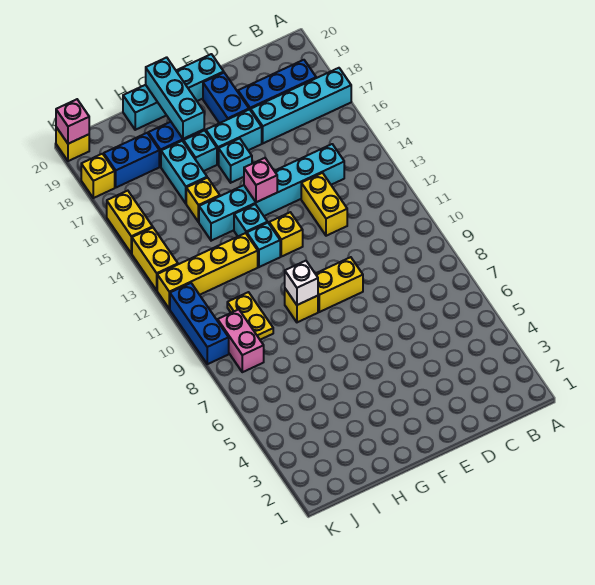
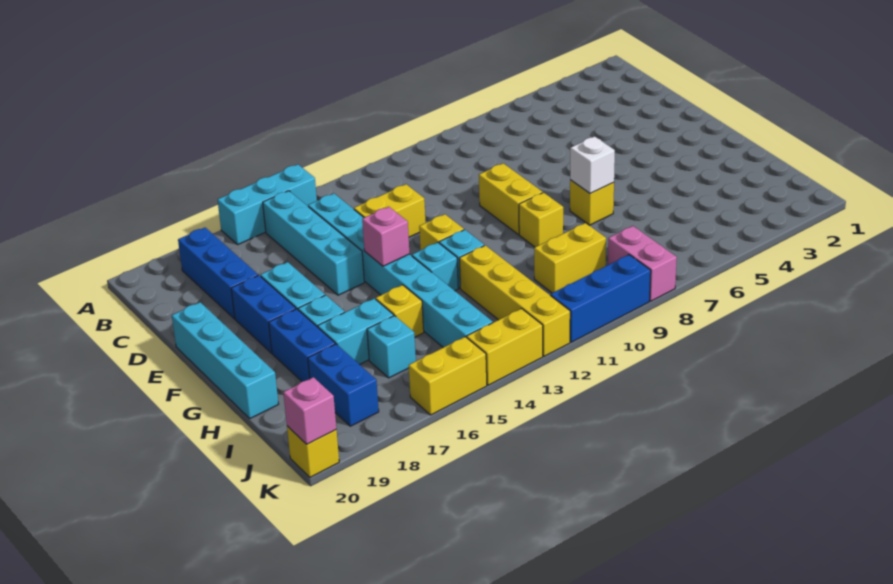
cyan 1x4 brick [251,68,351,143] -> cyan 1x4 brick moved to [263,191,364,295]
cyan 1x6 brick [199,144,344,241] -> cyan 1x8 brick [308,194,493,347]
blue 1x2 brick [203,73,249,123] -> blue 1x2 brick turned to [231,275,296,353]
cyan 1x1 brick [219,138,252,183] -> cyan 1x1 brick moved to [367,316,416,378]
white 1x1 brick [285,261,318,305] -> white 1x1 brick moved to [570,136,615,194]
cyan 1x3 brick [146,57,204,139] -> cyan 1x3 brick moved to [218,164,317,244]
yellow 1x2 plate [227,292,273,340] -> yellow 1x2 brick [534,223,606,293]
pink 1x2 brick [218,309,264,372] -> pink 1x2 brick turned to [608,226,677,301]
yellow 1x1 brick [81,154,115,198] -> yellow 1x1 brick moved to [570,180,614,225]

